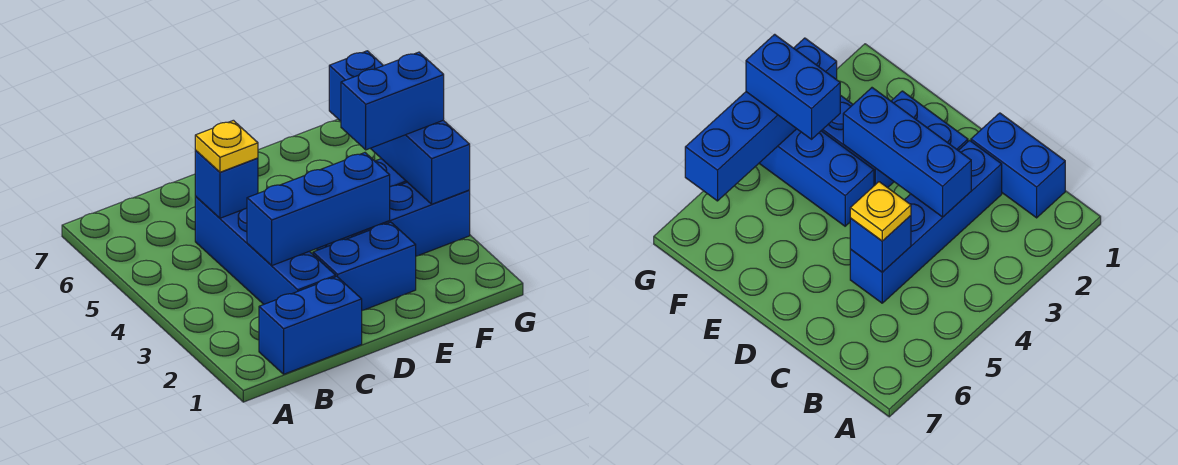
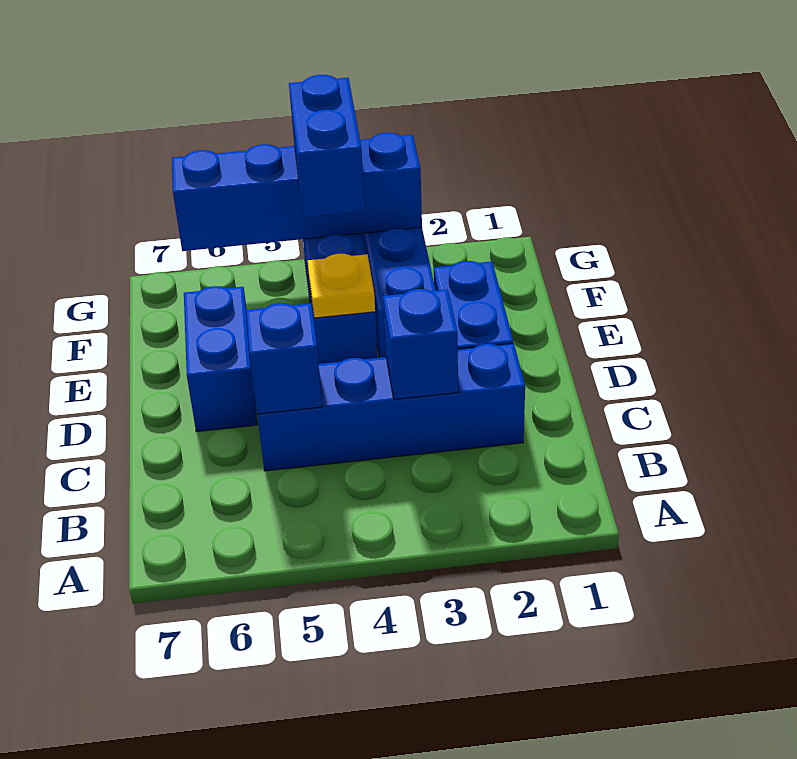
blue 1x2 brick [259,277,362,374] -> blue 1x2 brick moved to [184,286,257,432]
blue 1x3 brick [247,153,390,266] -> blue 1x1 brick [383,289,458,399]
yellow 1x1 plate [195,120,258,172] -> yellow 1x1 plate moved to [308,254,375,318]

